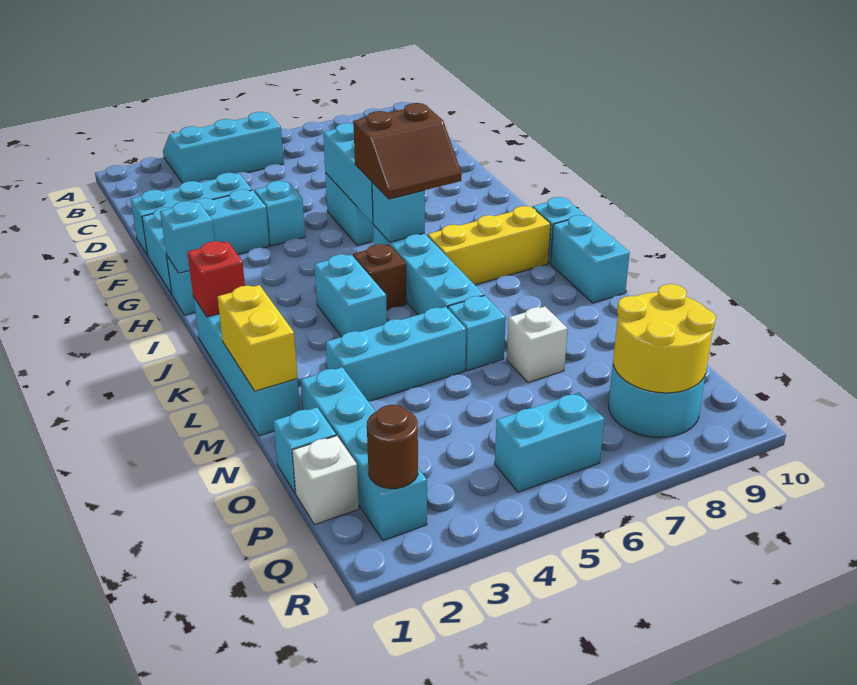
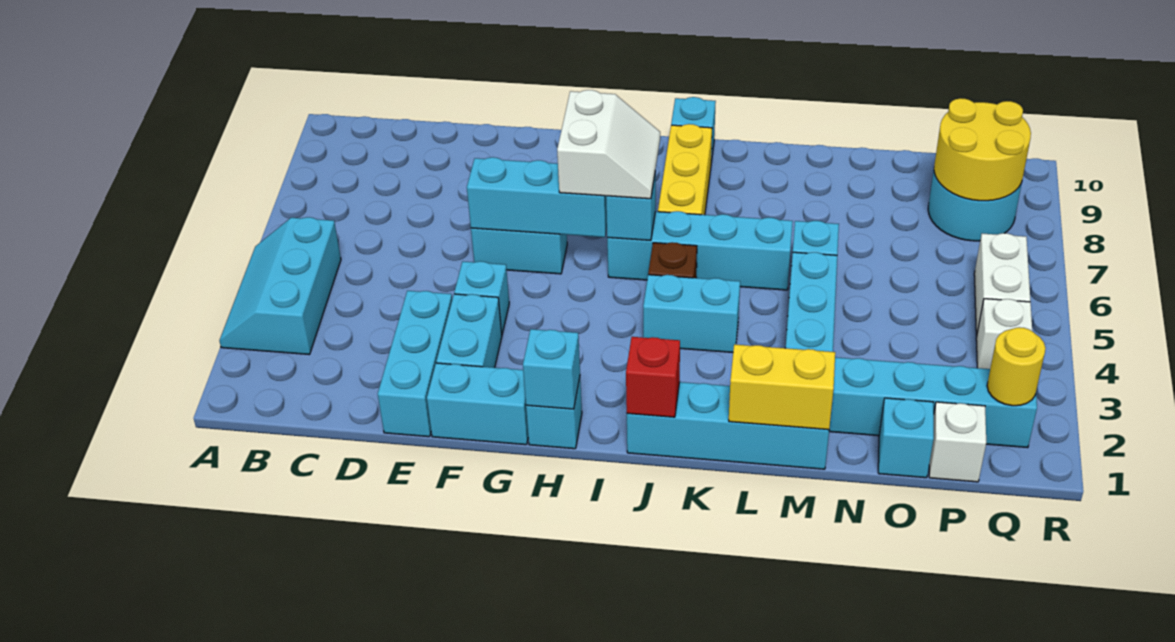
brown 2x2 slope [353,103,462,199] -> white 2x2 slope [557,90,660,199]
cyan 1x2 brick [551,215,630,303] -> none
white 1x1 brick [507,307,568,383] -> white 1x1 brick moved to [976,299,1032,369]
brown 1x1 round brick [367,405,418,489] -> yellow 1x1 round brick [987,327,1046,406]
cyan 1x2 brick [495,393,604,492] -> white 1x2 brick [974,233,1030,336]

